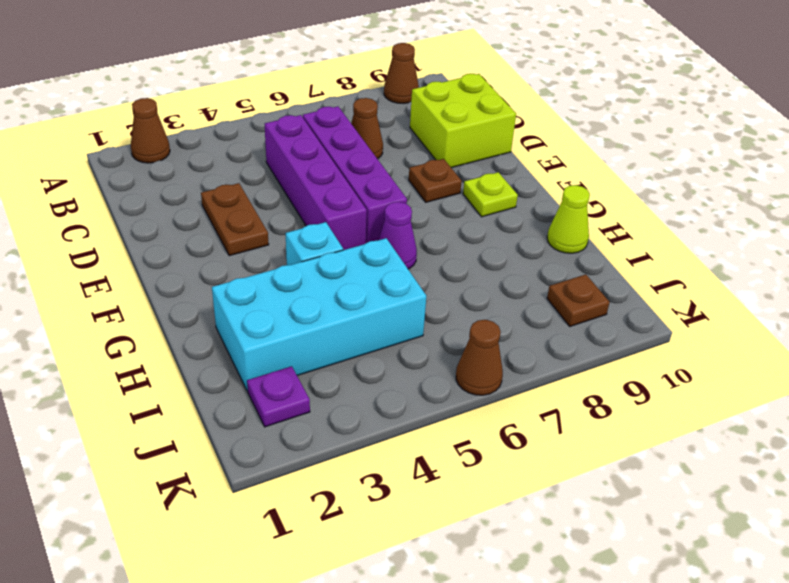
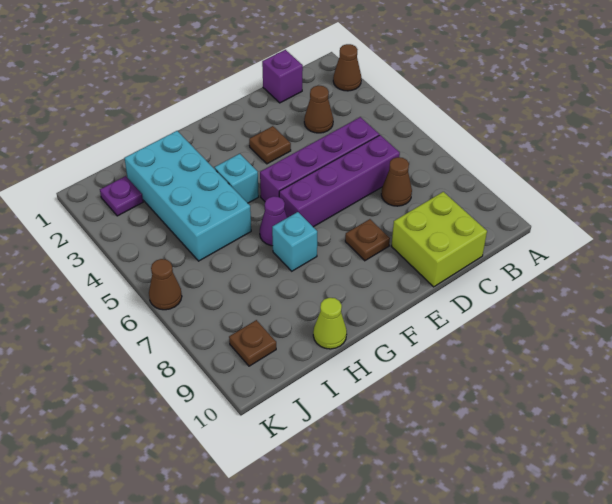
brown 1x1 cone [384,43,419,103] -> brown 1x1 cone moved to [304,86,333,133]
none -> purple 1x1 brick [262,50,303,103]
brown 1x2 plate [201,183,269,256] -> brown 1x1 plate [249,126,291,164]
lime 1x1 plate [463,172,518,217] -> none
none -> cyan 1x1 brick [272,212,317,271]

